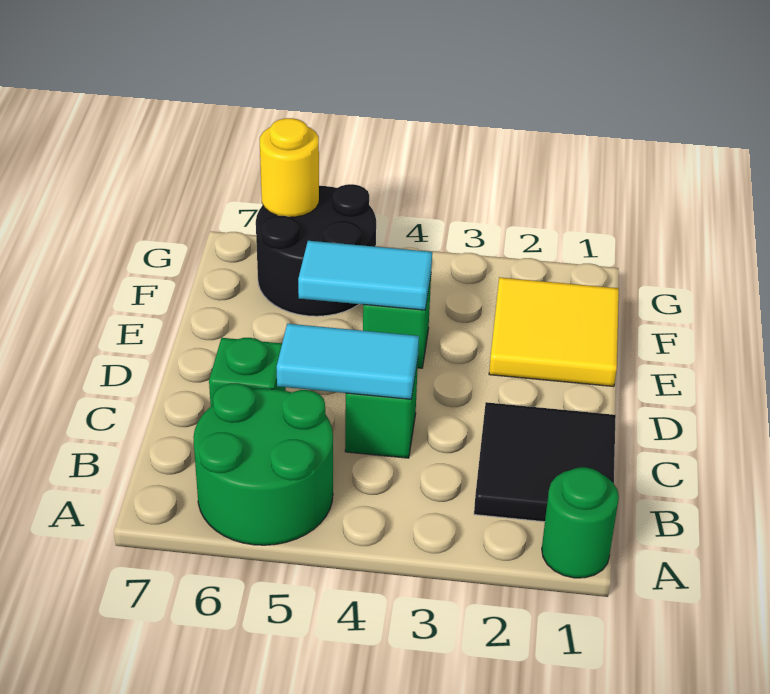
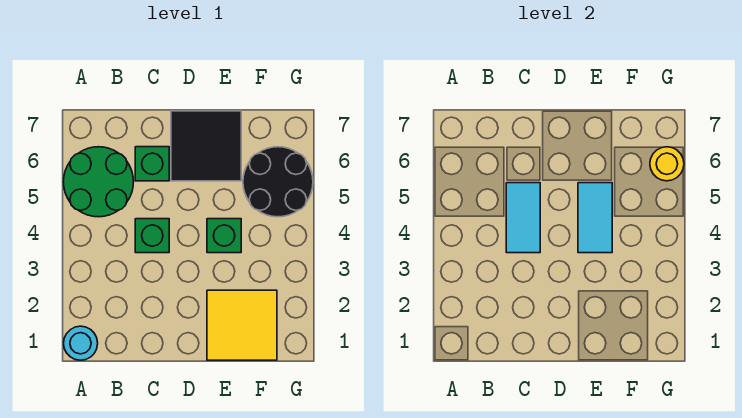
green 1x1 round brick [542,467,619,578] -> cyan 1x1 round brick [64,326,98,360]
black 2x2 tile [474,402,616,522] -> black 2x2 tile moved to [171,111,241,181]

